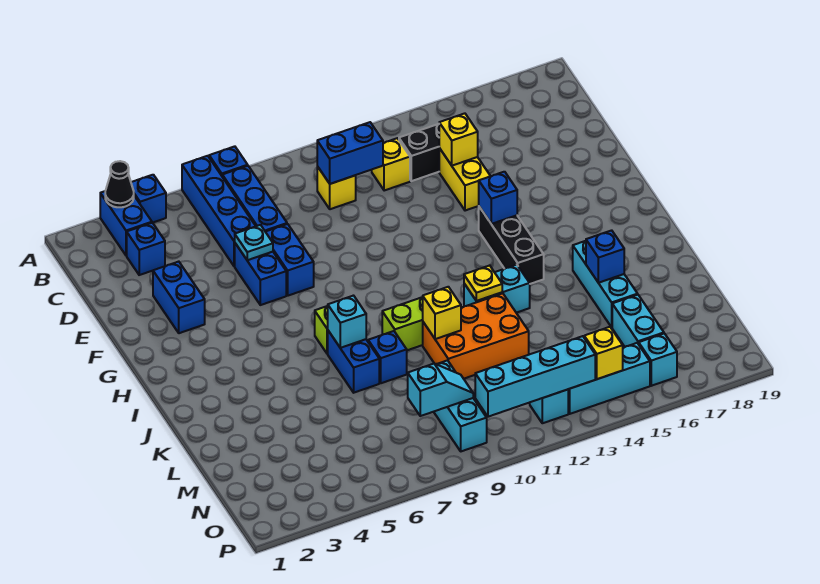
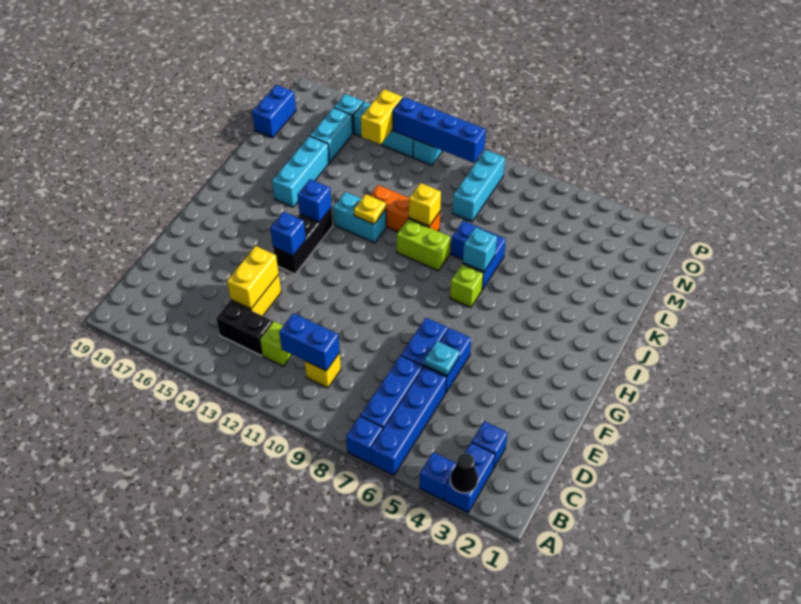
yellow 1x1 brick [372,138,410,191] -> lime 1x1 brick [260,321,292,366]
yellow 1x1 brick [439,113,478,166] -> yellow 1x2 brick [227,246,279,309]
blue 1x2 brick [153,262,205,333] -> blue 1x2 brick moved to [252,85,296,138]
orange 2x3 brick [423,293,529,379] -> orange 1x3 brick [370,185,440,232]
blue 1x1 brick [586,230,624,283] -> blue 1x1 brick moved to [298,179,332,222]
cyan 1x2 slope [408,364,473,416] -> none
cyan 1x4 brick [475,336,595,417] -> blue 1x4 brick [393,97,486,163]
yellow 1x1 brick [584,327,623,379] -> yellow 1x2 brick [361,89,403,145]

